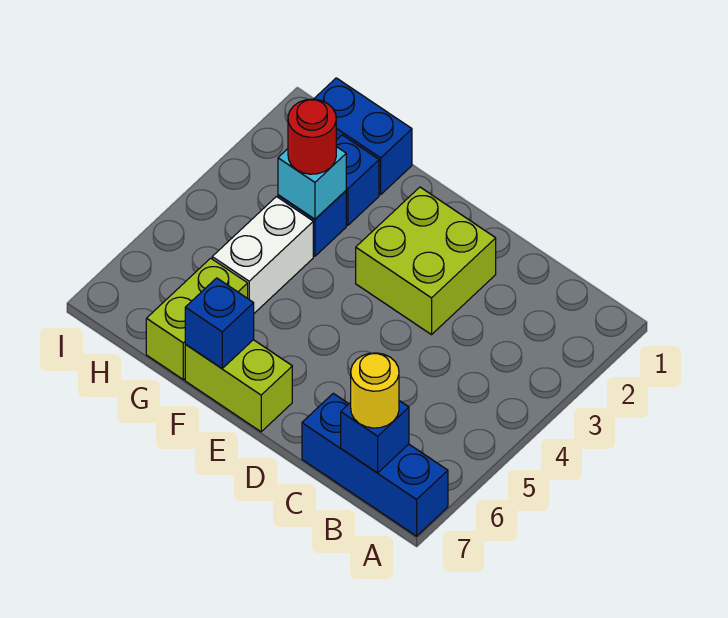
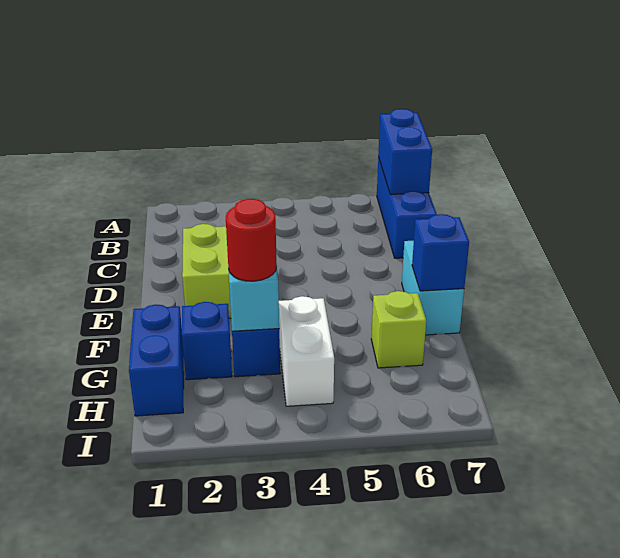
blue 1x1 brick [341,401,409,473] -> blue 1x2 brick [378,109,432,194]
yellow 1x1 round brick [351,353,399,428] -> none
lime 1x2 brick [185,340,292,432] -> cyan 1x2 brick [402,241,464,335]
white 1x2 brick [212,197,313,313] -> white 1x2 brick turned to [279,296,334,406]
lime 1x2 brick [146,258,248,380] -> lime 1x1 brick [371,291,426,368]

